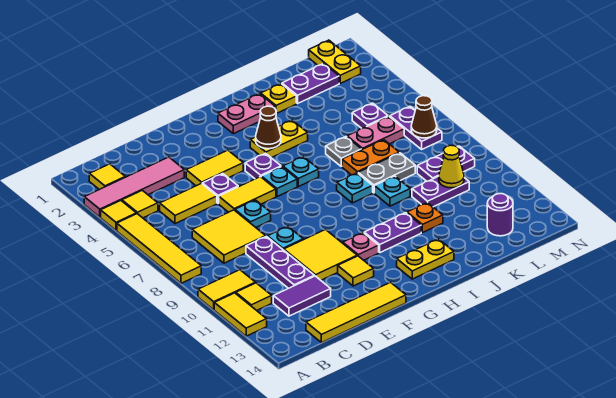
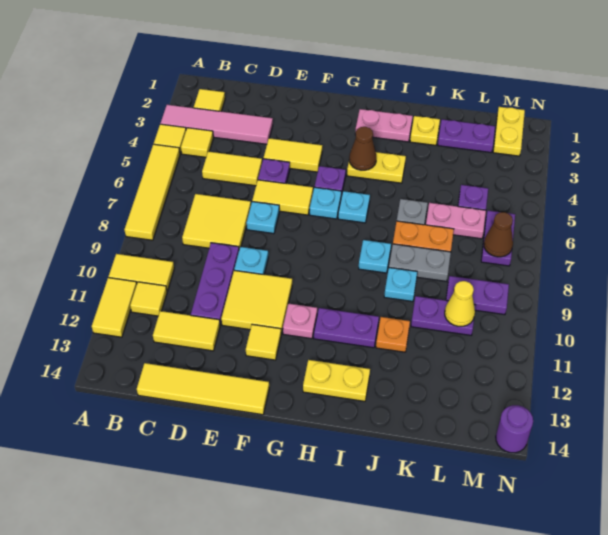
purple 1x2 tile [273,276,331,316] -> yellow 1x2 tile [153,311,220,351]
purple 1x1 round brick [487,194,513,236] -> purple 1x1 round brick moved to [496,405,533,453]

